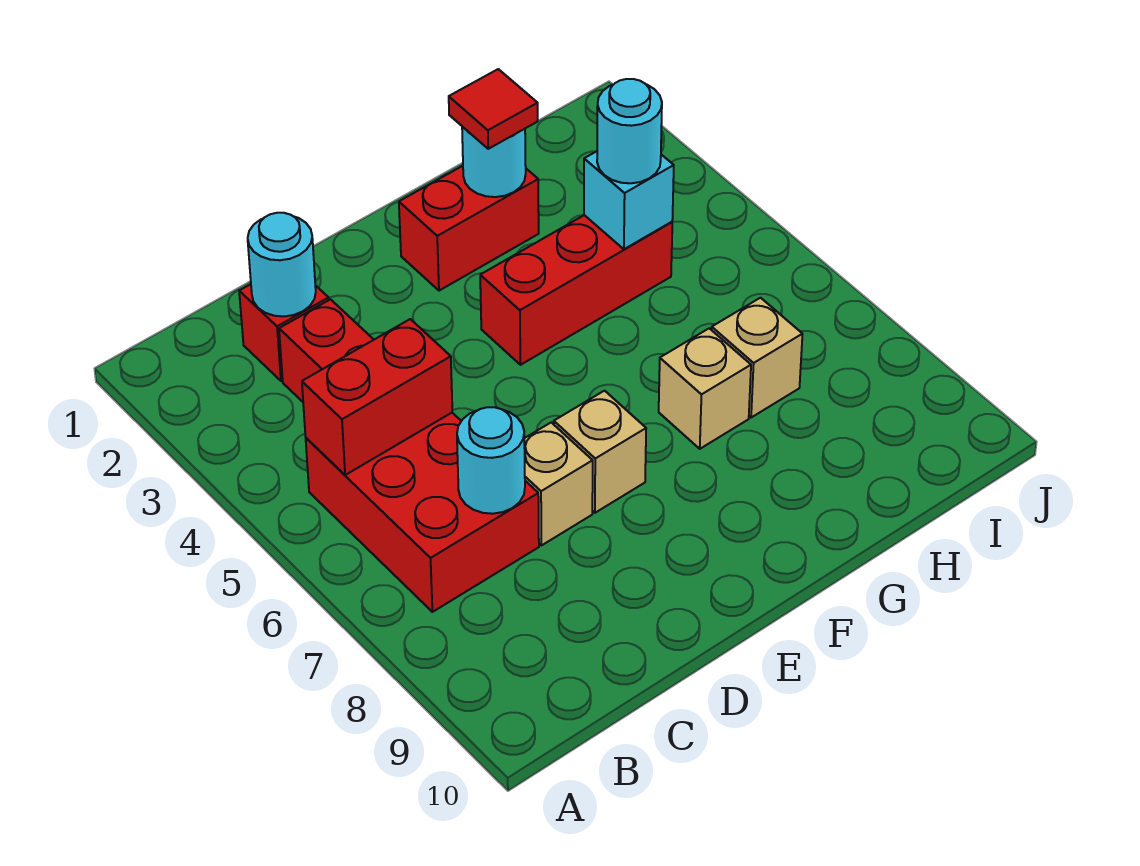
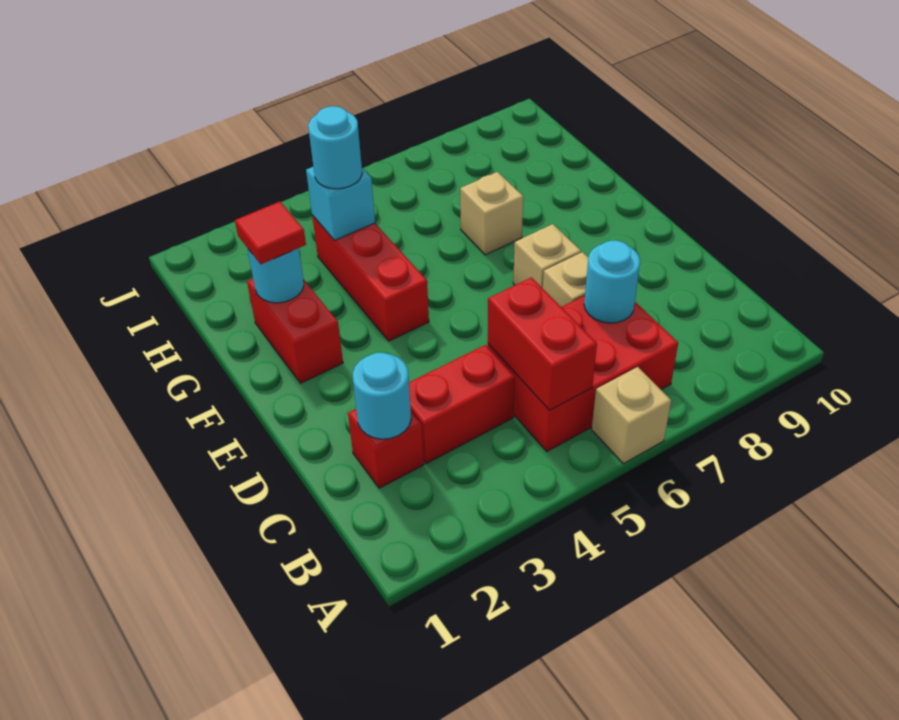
tan 1x1 brick [712,298,802,418] -> tan 1x1 brick moved to [592,367,671,464]

